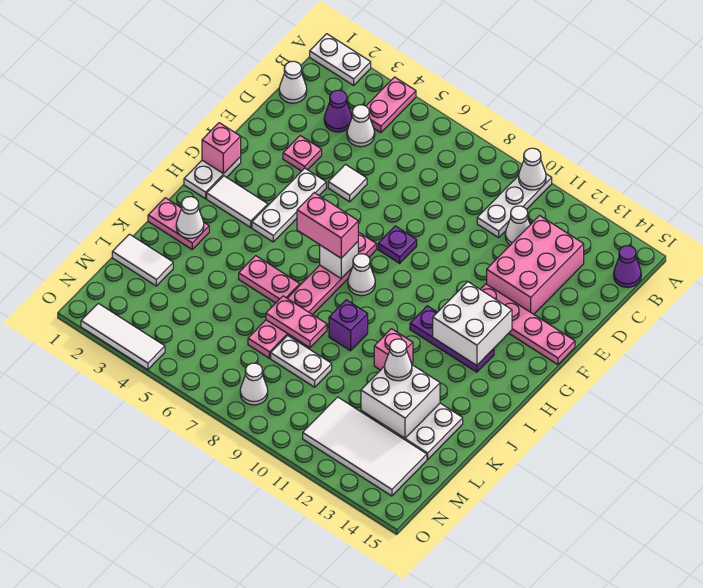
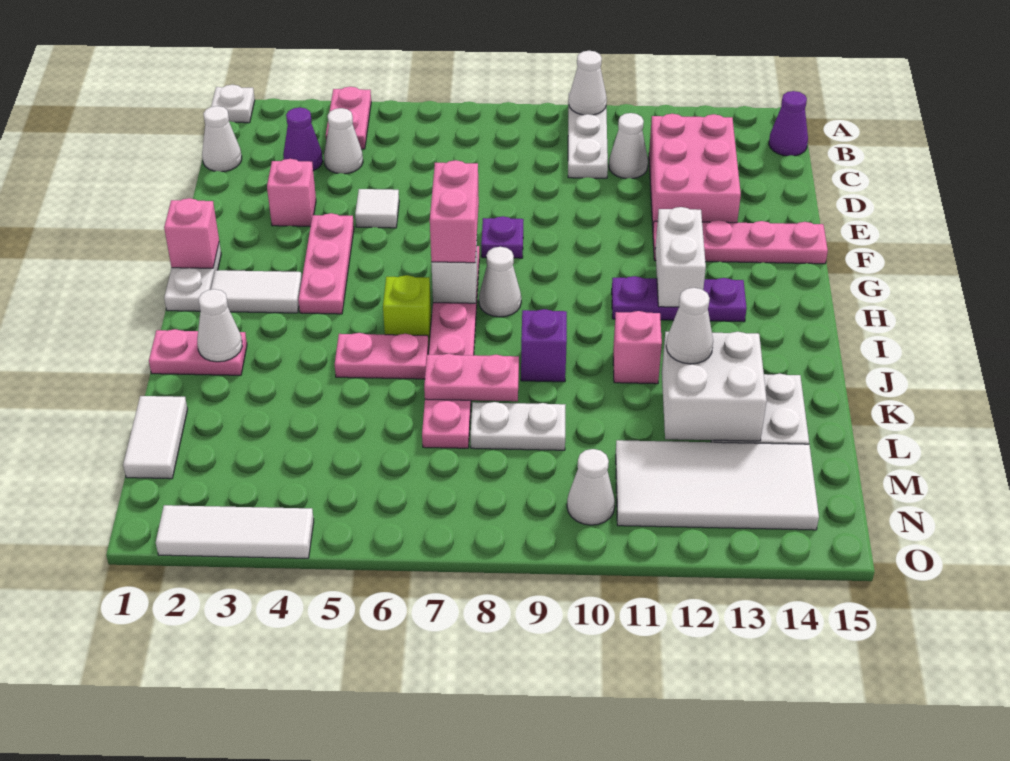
white 1x2 plate [310,34,371,85] -> white 1x1 plate [211,85,255,123]
pink 1x1 plate [283,136,322,171] -> pink 1x1 brick [267,159,316,226]
white 1x3 plate [252,168,326,242] -> pink 1x3 plate [298,213,354,314]
white 2x2 brick [433,282,512,365] -> white 1x2 brick [655,207,706,307]
pink 1x2 brick [297,193,358,258] -> pink 1x2 brick turned to [430,160,479,263]
none -> lime 1x1 brick [383,275,431,344]
white 1x2 tile [112,234,173,286] -> white 1x2 tile turned to [123,396,188,479]
white 1x1 cone [240,363,268,405] -> white 1x1 cone moved to [567,449,615,525]

